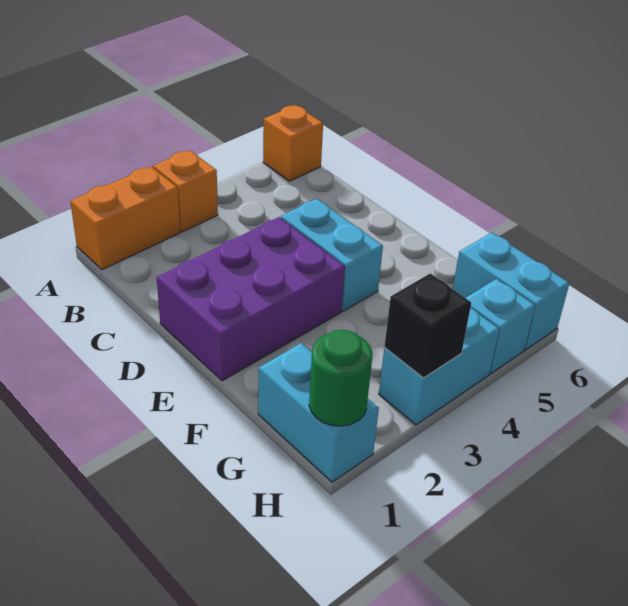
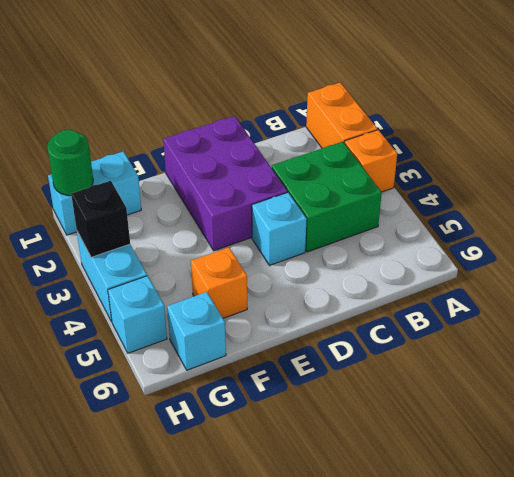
orange 1x1 brick [263,105,323,181] -> orange 1x1 brick moved to [191,247,247,318]
none -> green 2x2 brick [272,142,382,252]
cyan 1x2 brick [281,199,383,311] -> cyan 1x1 brick [252,192,306,265]
cyan 1x2 brick [453,233,569,350] -> cyan 1x1 brick [167,292,226,370]

